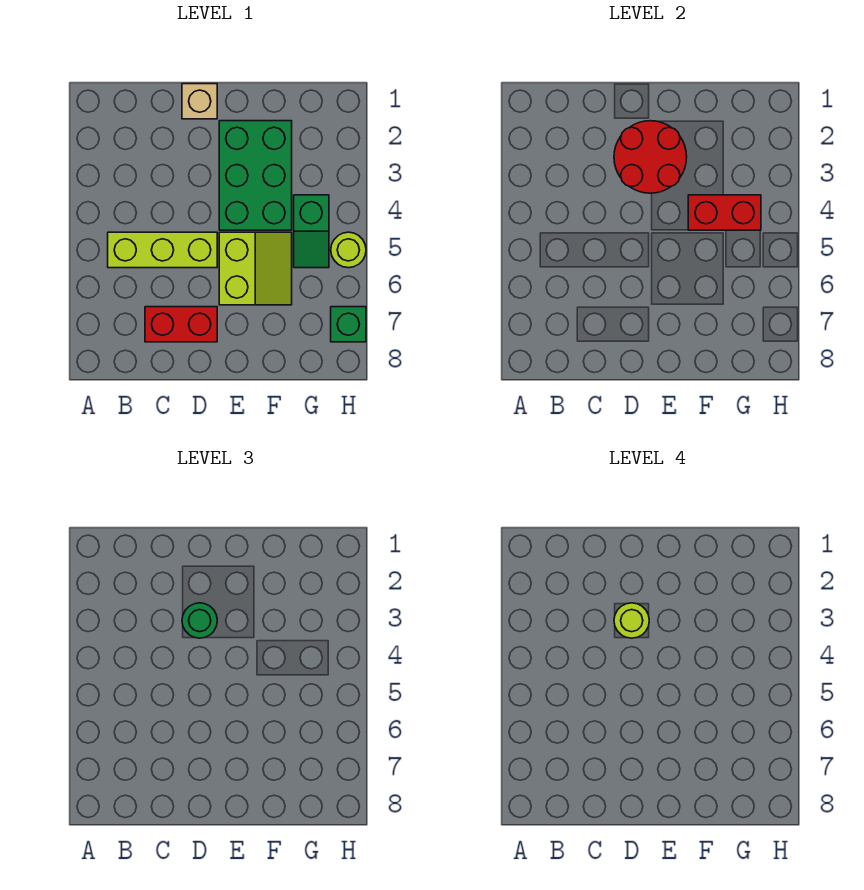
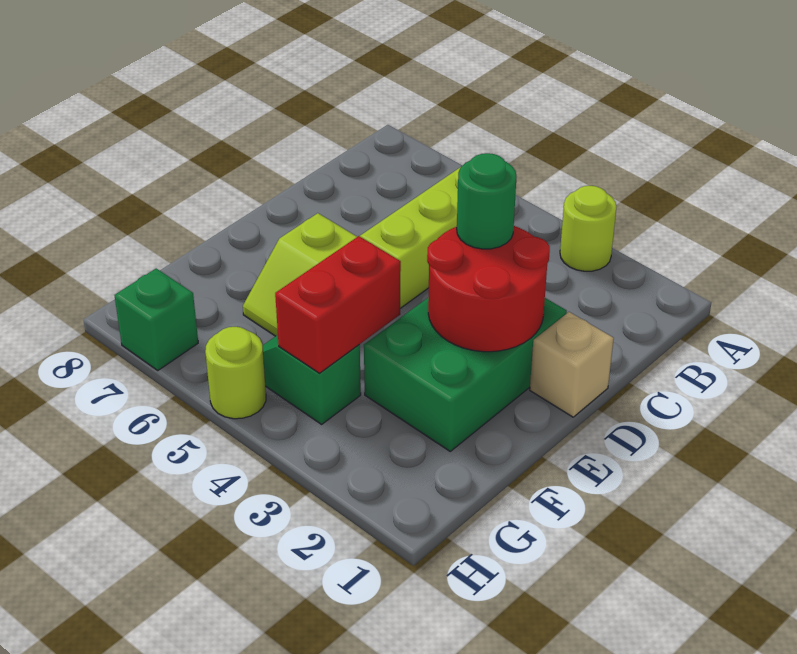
red 1x2 brick [145,307,217,342] -> none
lime 1x1 round brick [614,603,649,638] -> lime 1x1 round brick moved to [560,186,616,271]
green 2x3 brick [219,121,292,230] -> green 2x3 brick turned to [364,297,567,451]

